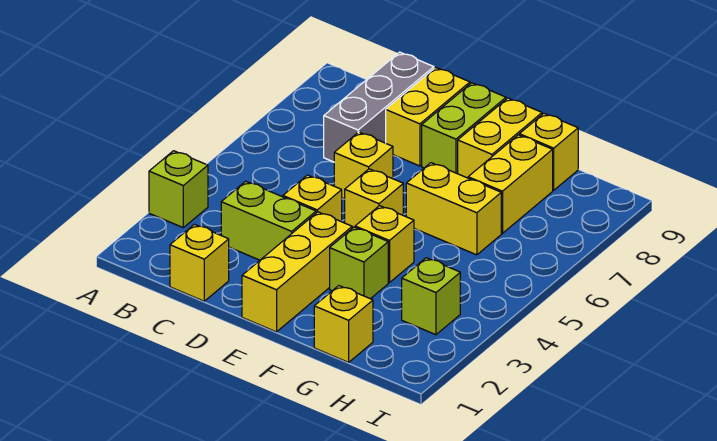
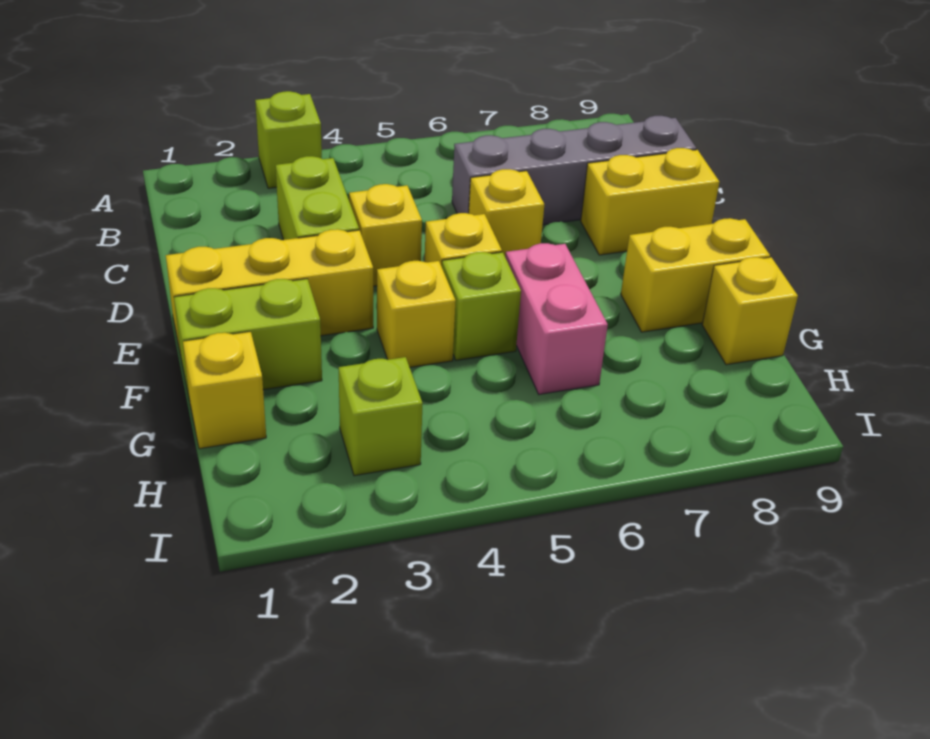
yellow 1x1 brick [170,224,229,301] -> none
grey 1x3 brick [324,52,434,162] -> grey 1x4 brick [452,116,696,225]
lime 1x2 brick [422,83,506,174] -> lime 1x2 brick moved to [174,279,322,400]
lime 1x1 brick [330,227,388,299] -> lime 1x1 brick moved to [442,252,521,360]
yellow 1x2 brick [406,163,501,255] -> pink 1x2 brick [505,243,608,394]
yellow 1x2 brick [468,135,553,233] -> none

